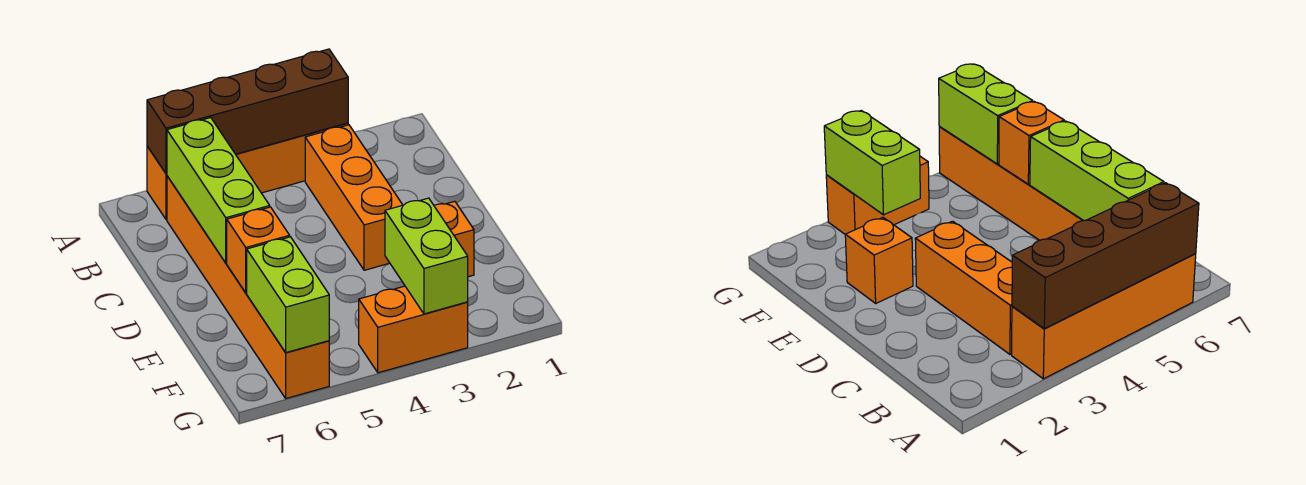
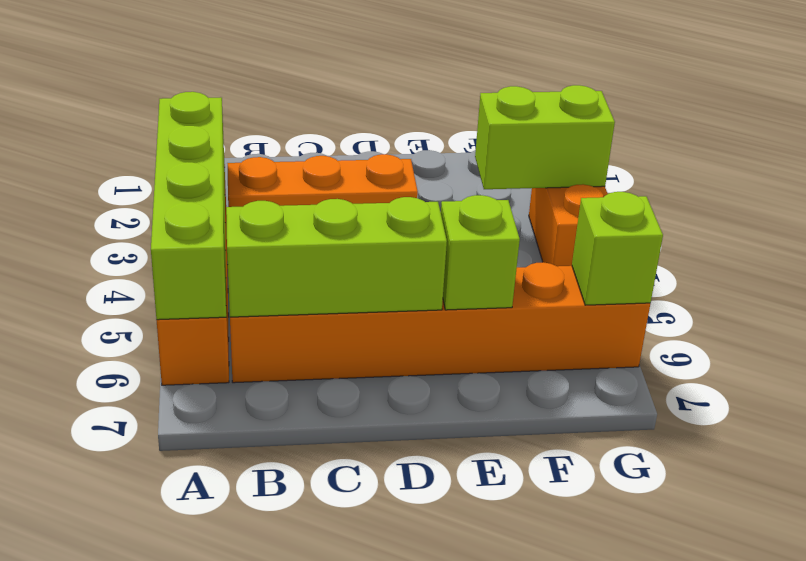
brown 1x4 brick [147,49,348,174] -> lime 1x4 brick [151,92,226,320]
orange 1x1 brick [434,201,474,277] -> none
orange 1x1 brick [227,207,290,293] -> lime 1x1 brick [441,195,520,310]
lime 1x2 brick [247,237,329,352] -> lime 1x1 brick [572,192,663,305]

